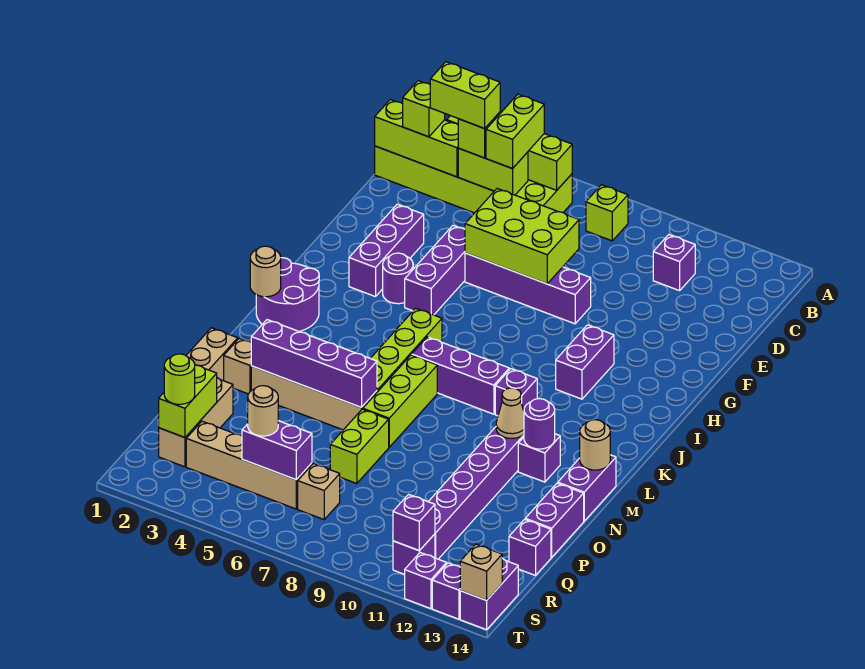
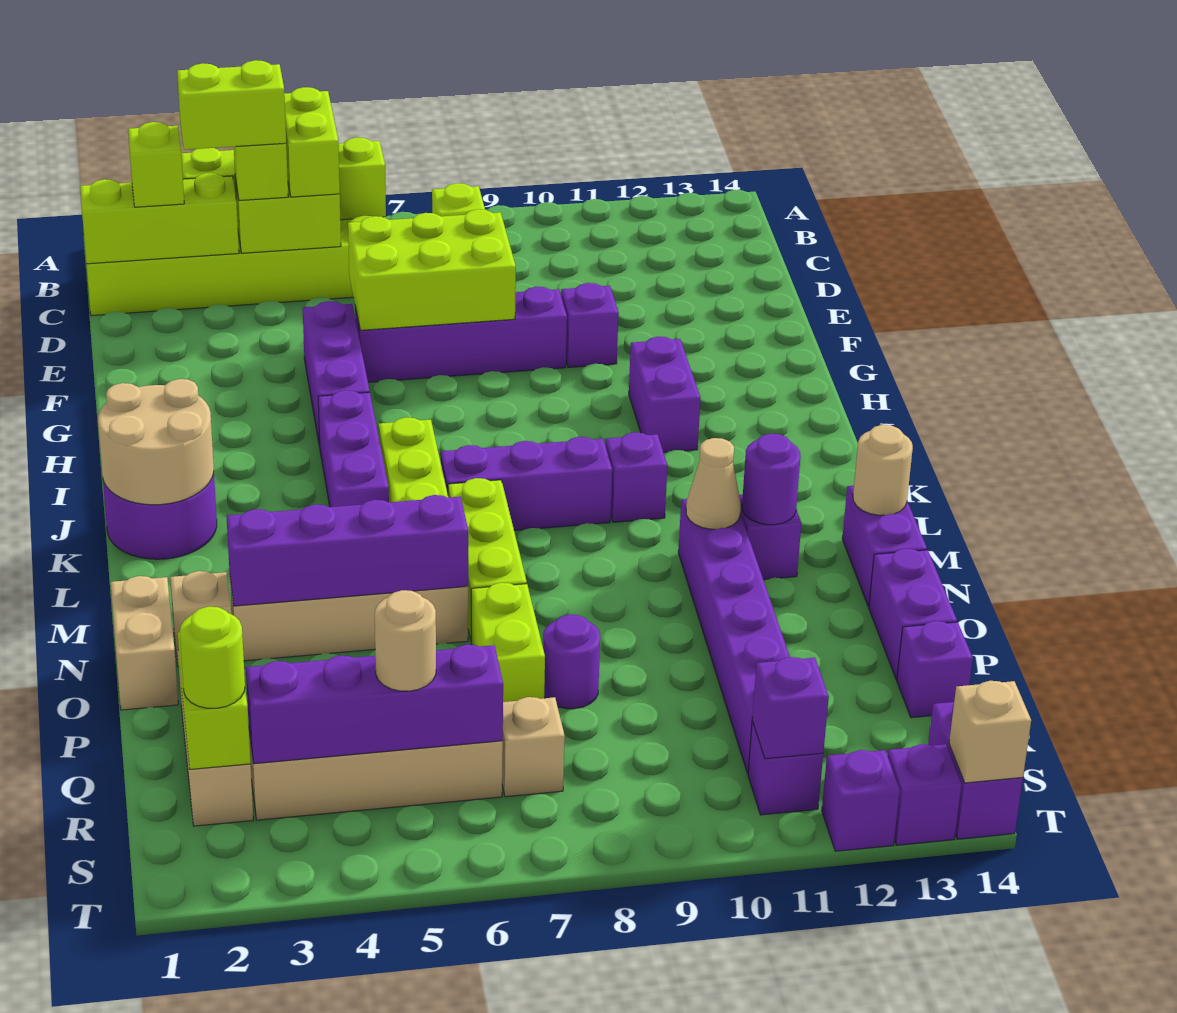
purple 1x1 brick [653,235,695,291] -> purple 1x1 brick moved to [561,283,619,367]
purple 1x3 brick [349,204,424,297] -> purple 1x3 brick moved to [318,390,389,507]
purple 1x1 round brick [383,253,413,304] -> purple 1x1 round brick moved to [543,614,600,709]
tan 1x1 round brick [250,246,281,297] -> tan 2x2 round brick [98,379,214,505]
purple 1x2 brick [242,421,312,480] -> purple 1x4 brick [246,644,503,764]

